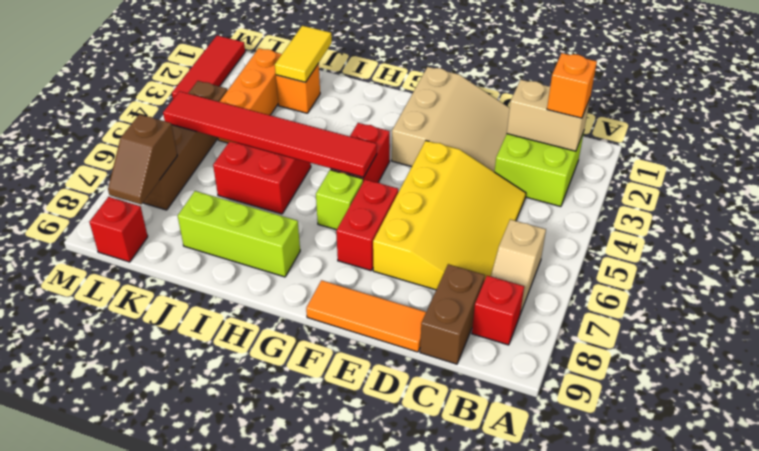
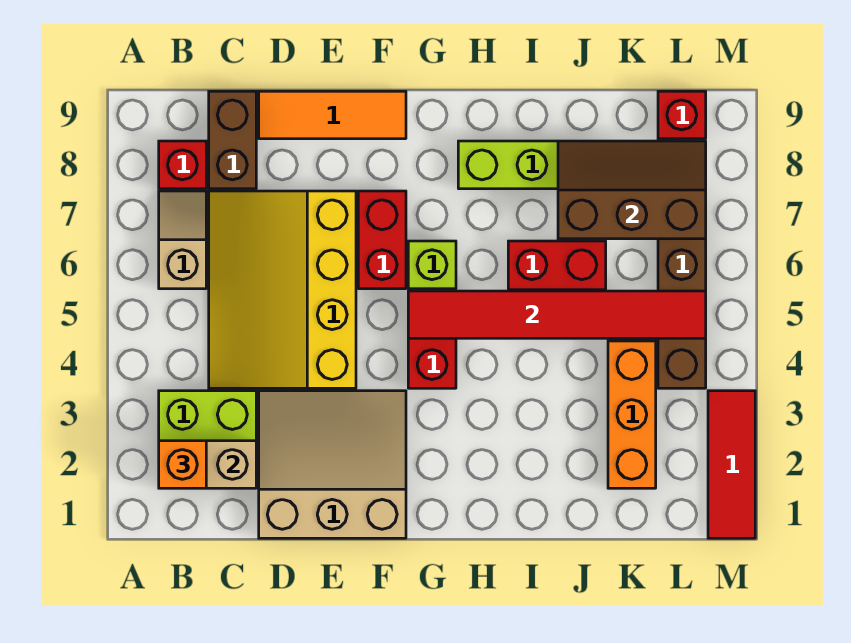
tan 3x3 slope [392,67,510,172] -> tan 3x3 slope turned to [259,391,406,538]
yellow 1x2 tile [275,26,332,82] -> none
orange 1x1 brick [276,64,320,113] -> none
brown 1x2 slope [108,114,177,204] -> brown 2x3 slope [558,141,706,239]

